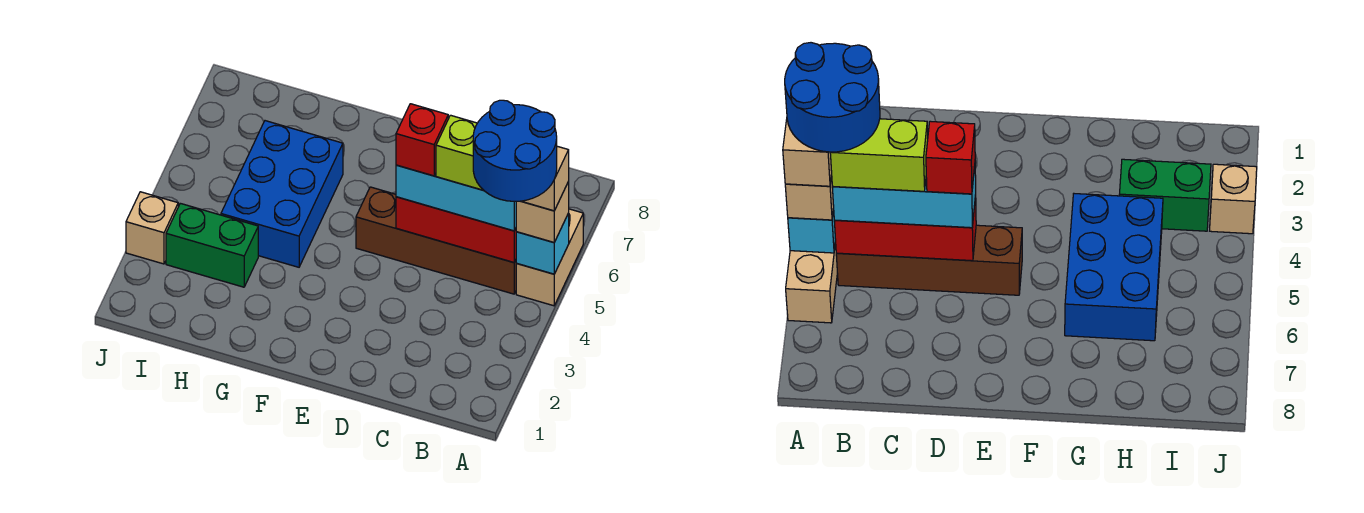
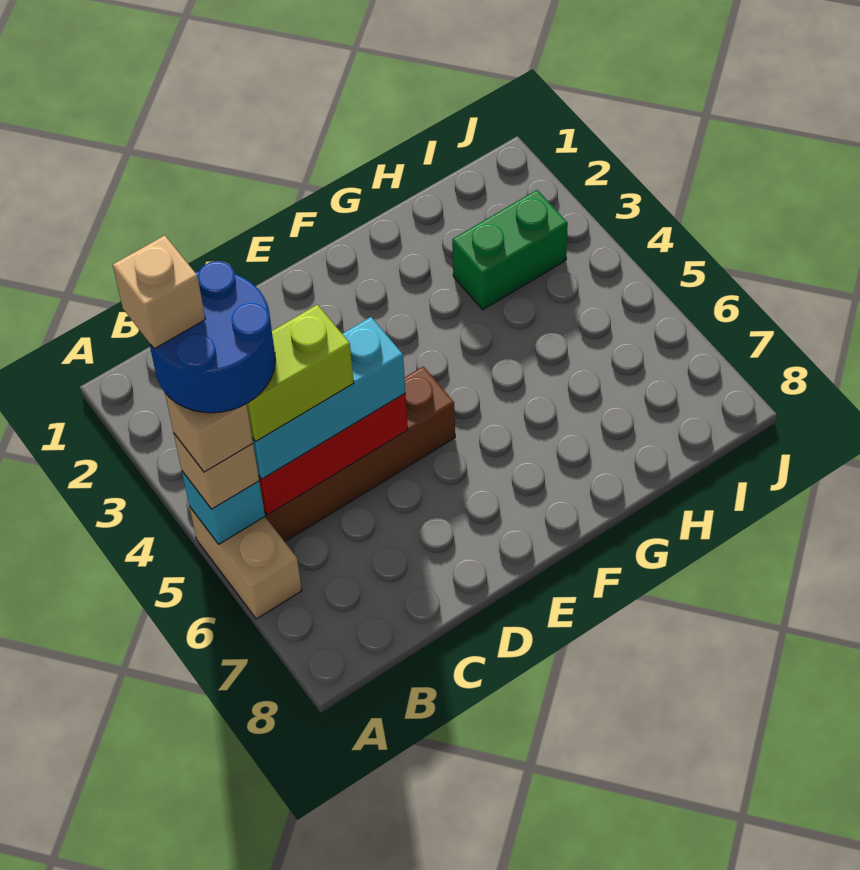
red 1x1 brick [396,104,448,176] -> none
blue 2x3 brick [221,121,343,267] -> none
tan 1x1 brick [126,192,178,264] -> tan 1x1 brick moved to [113,236,205,349]

